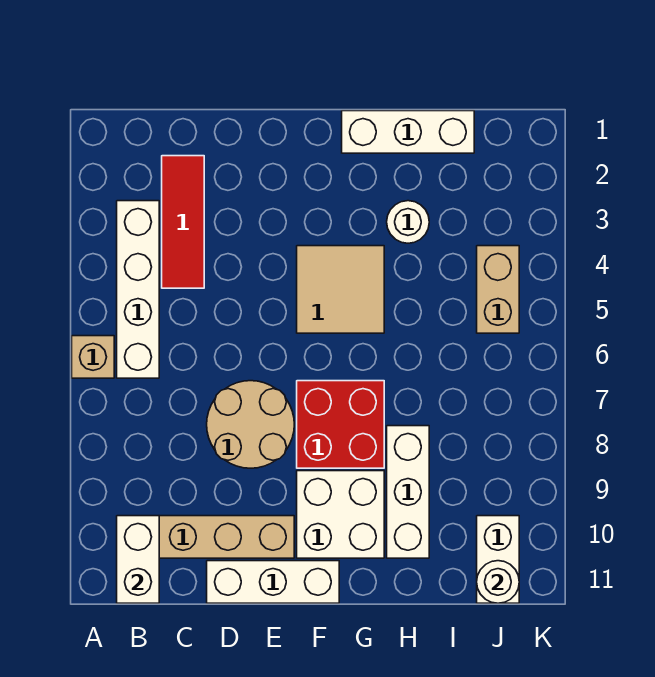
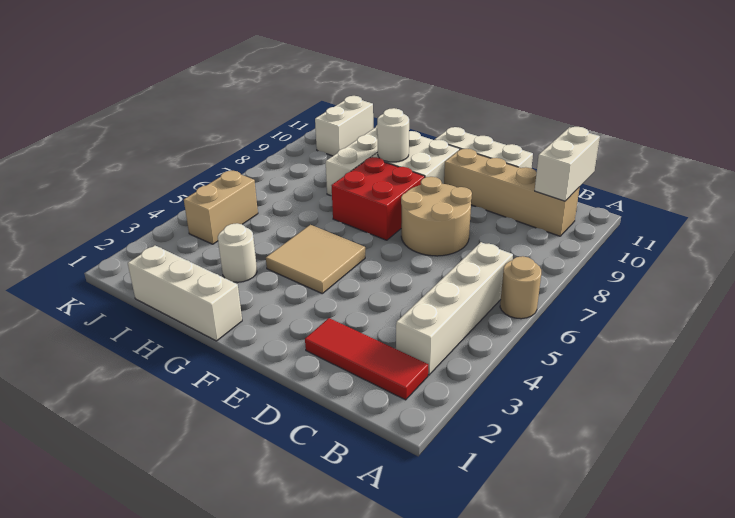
tan 1x1 brick [72,336,114,378] -> tan 1x1 round brick [500,256,541,319]
red 1x3 tile [162,156,204,288] -> red 1x3 tile turned to [305,318,428,400]
white 1x1 round brick [477,561,519,603] -> white 1x1 round brick moved to [377,108,409,162]

